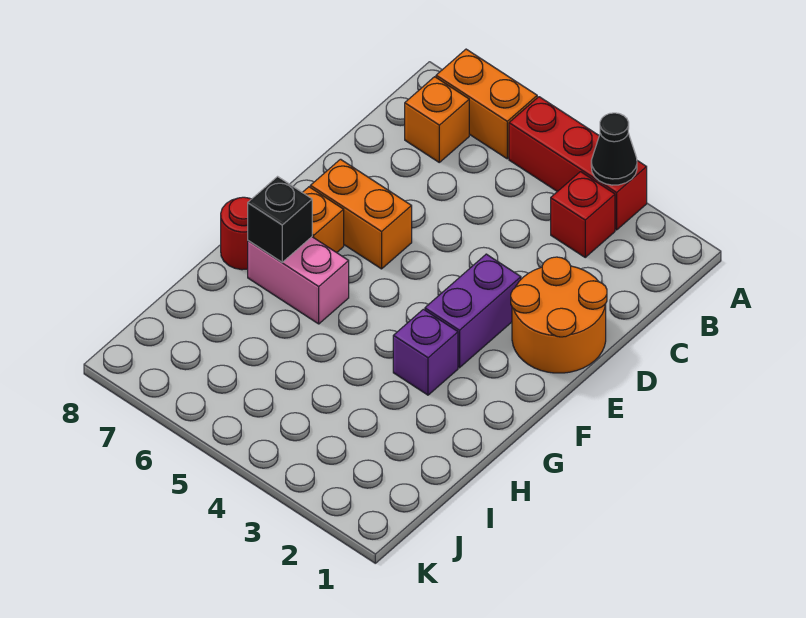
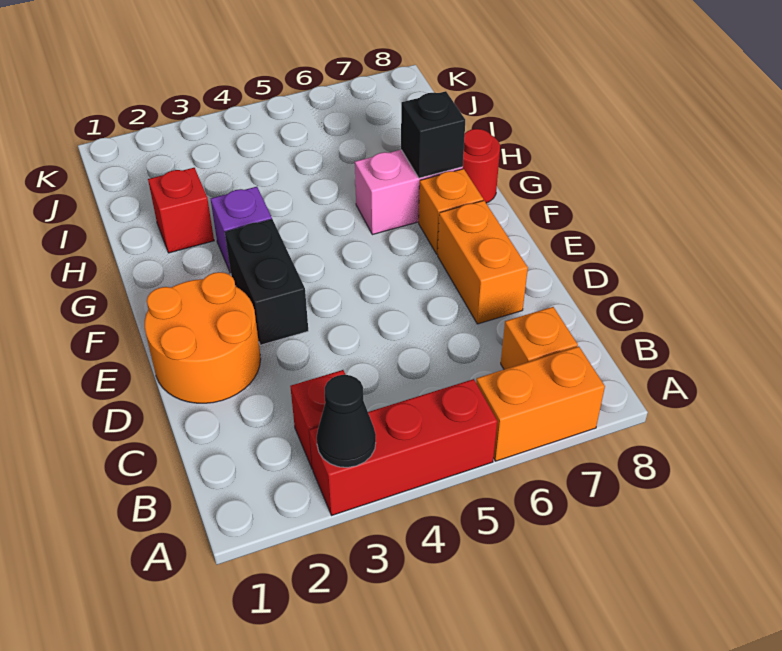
purple 1x2 brick [425,254,521,368] -> black 1x2 brick [225,219,308,345]
orange 1x2 brick [310,159,412,269] -> orange 1x2 brick turned to [438,201,528,324]
none -> red 1x1 brick [148,168,214,253]

